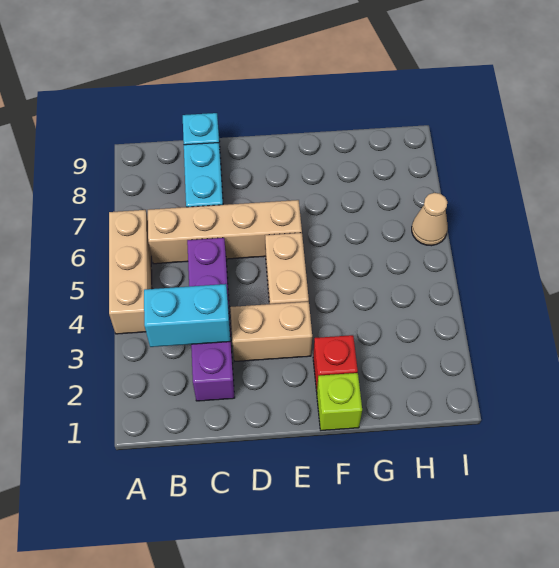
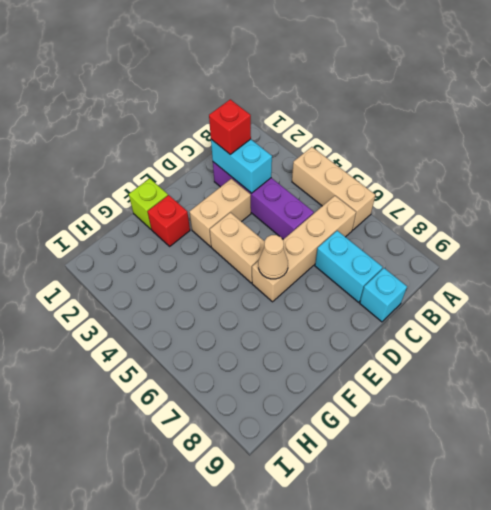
cyan 1x2 brick [144,284,230,347] -> cyan 1x2 brick turned to [211,139,272,193]
none -> red 1x1 brick [209,99,251,154]
tan 1x1 cone [412,193,448,246] -> tan 1x1 cone moved to [258,235,288,279]

